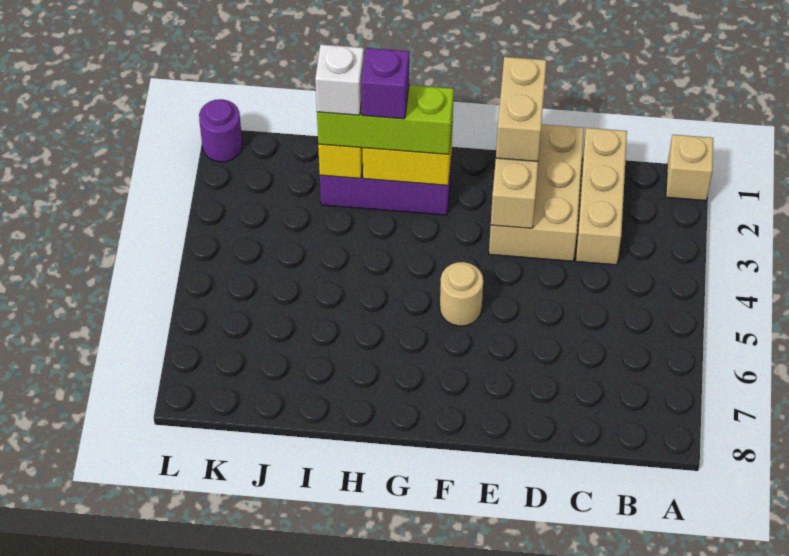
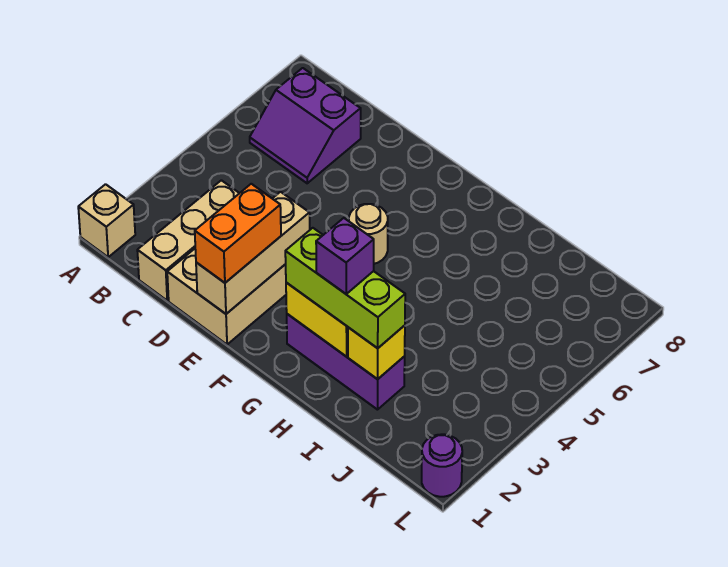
none -> purple 2x2 slope [250,68,361,183]
tan 1x2 brick [496,57,547,161] -> orange 1x2 brick [195,184,281,283]
white 1x1 brick [315,45,364,115] -> none

